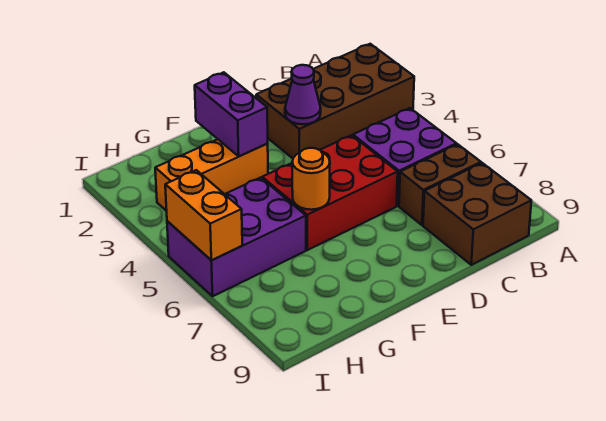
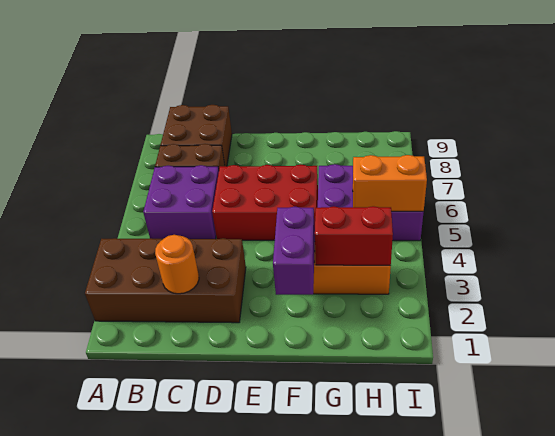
purple 1x1 cone [285,65,321,124] -> none
orange 1x1 round brick [292,148,330,210] -> orange 1x1 round brick moved to [155,235,199,294]
none -> red 1x2 brick [315,206,393,265]
orange 1x2 brick [165,170,242,260] -> orange 1x2 brick turned to [353,155,427,211]

